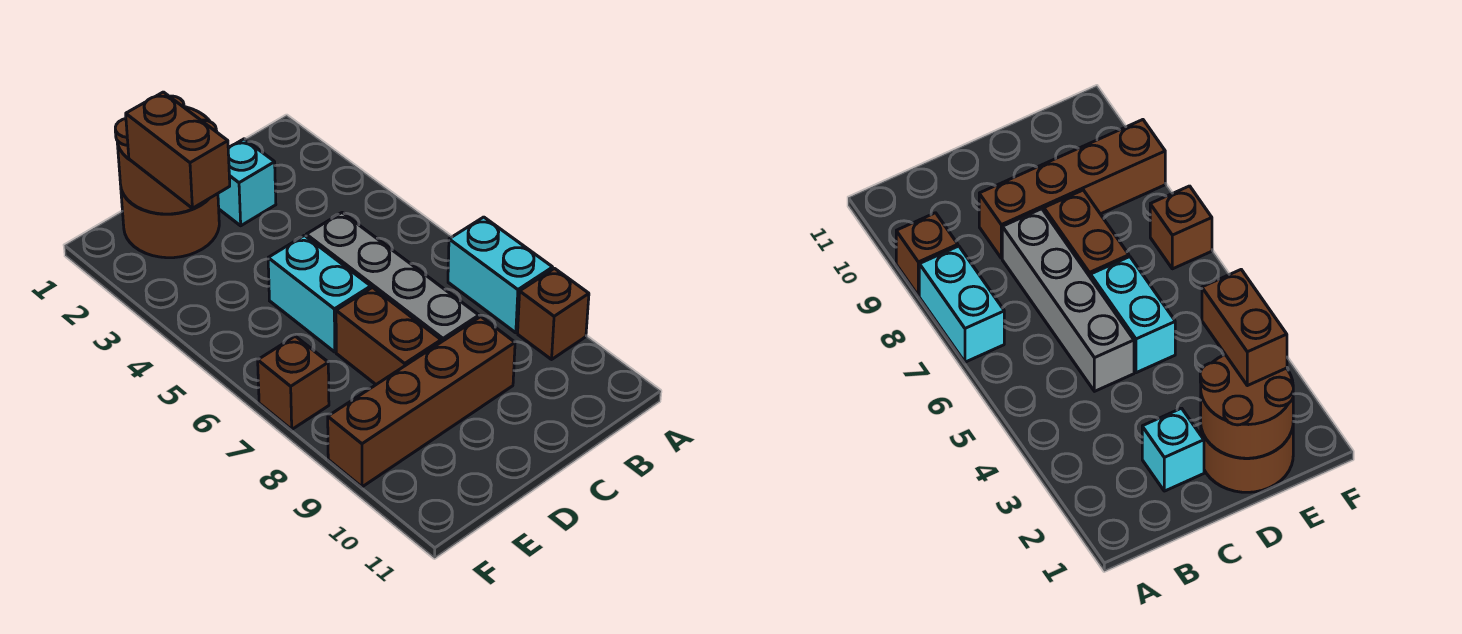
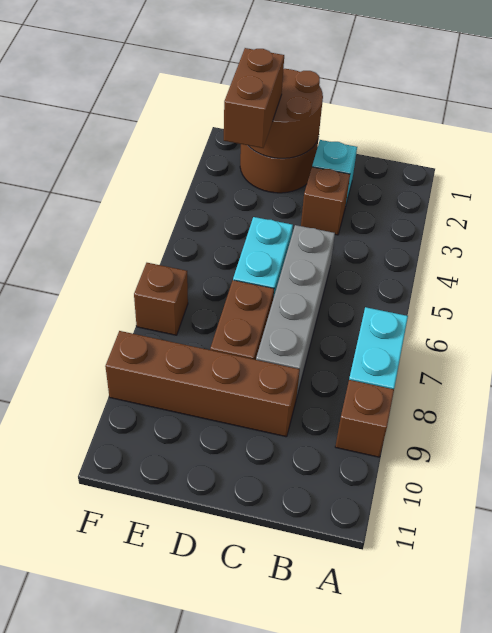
none -> brown 1x1 brick [301,167,350,235]

